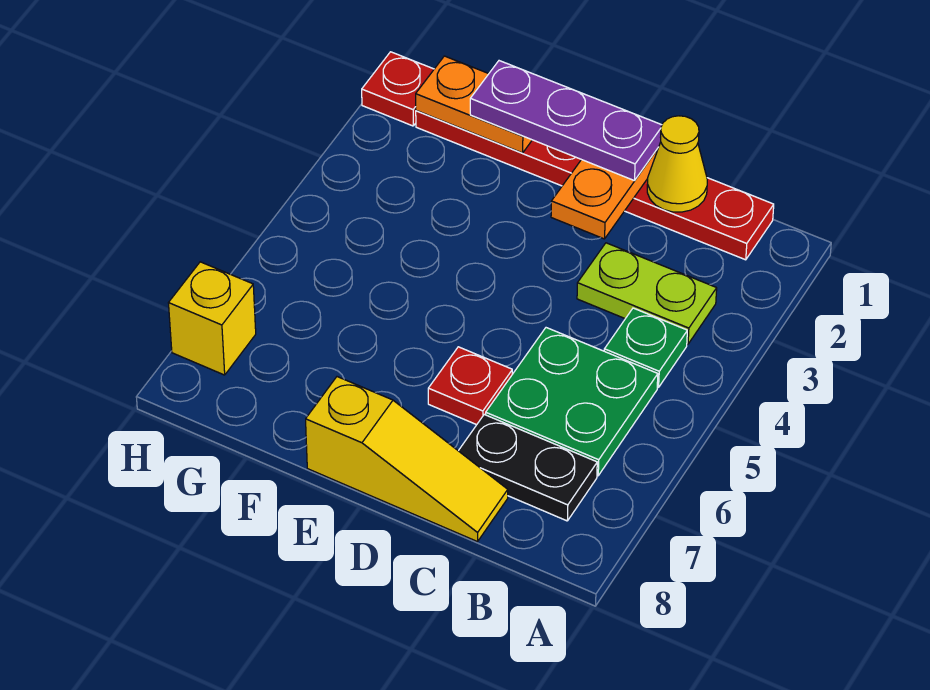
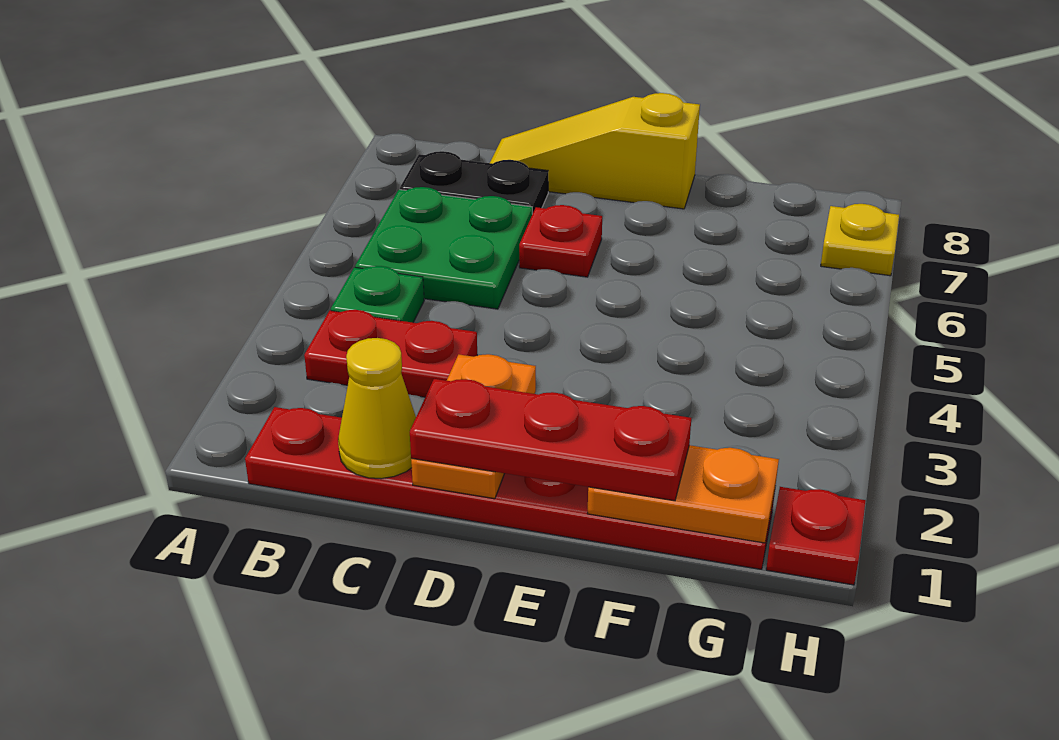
lime 1x2 plate [577,243,717,344] -> red 1x2 plate [304,310,477,397]
purple 1x3 plate [470,61,662,181] -> red 1x3 plate [410,379,691,501]
yellow 1x1 brick [169,262,256,375] -> yellow 1x1 plate [821,204,899,276]

